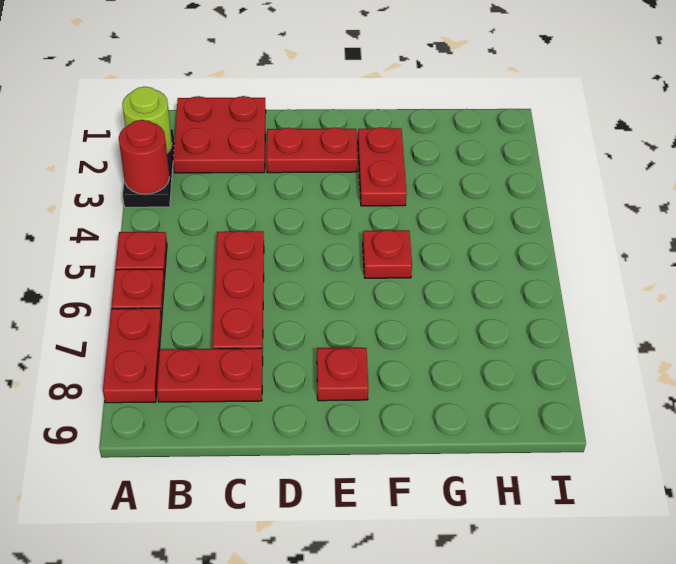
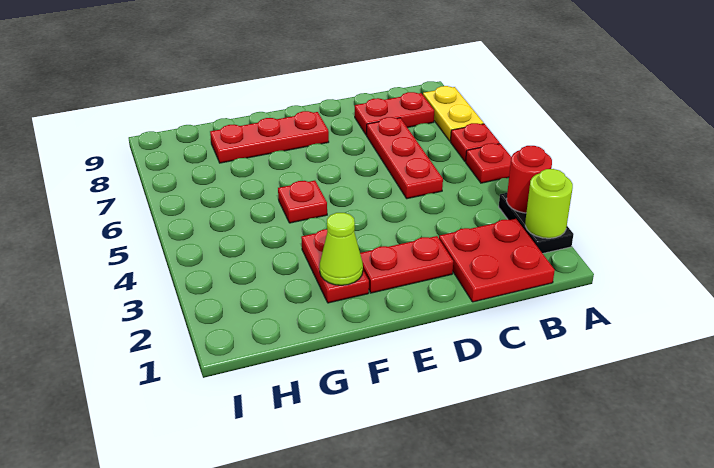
red 1x2 plate [103,308,162,403] -> yellow 1x2 plate [423,86,484,141]
red 1x1 plate [317,348,368,401] -> red 1x3 plate [210,111,329,163]
none -> lime 1x1 cone [320,213,363,285]

